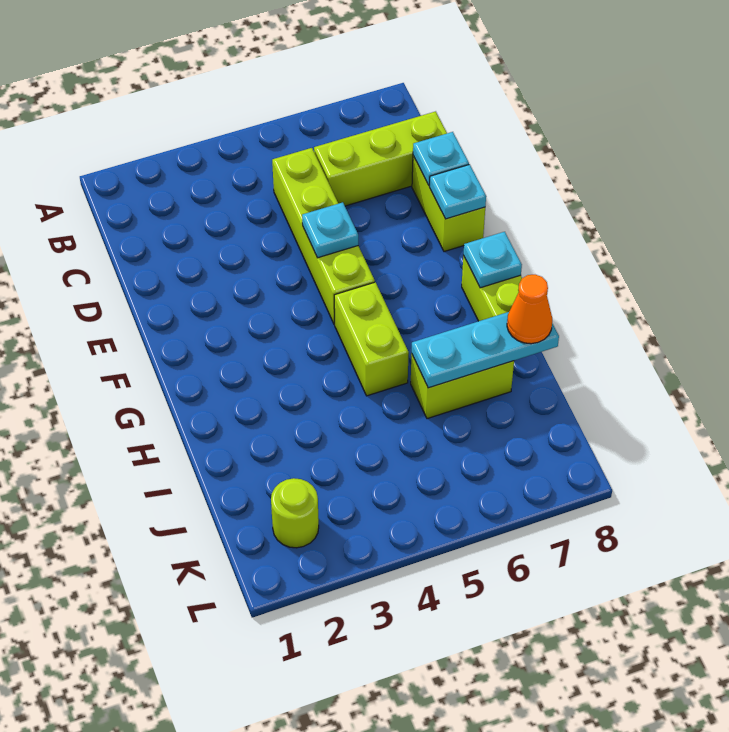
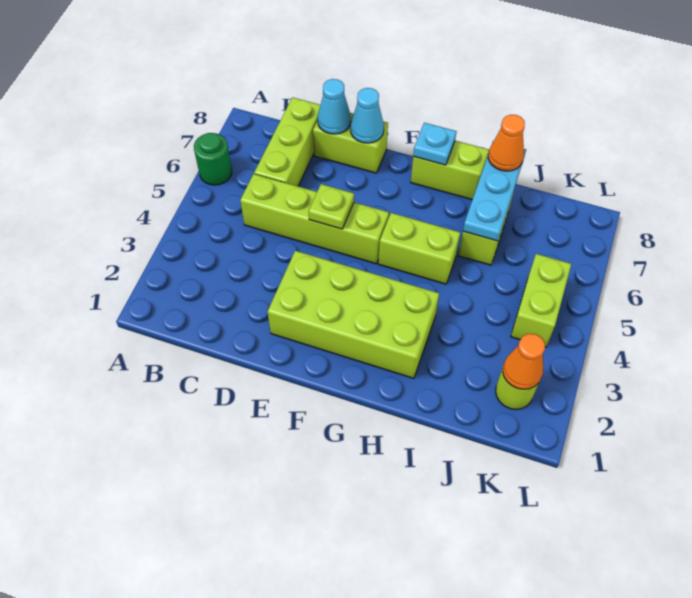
none -> green 1x1 round brick [194,133,232,185]
cyan 1x1 plate [413,132,469,185] -> cyan 1x1 cone [318,79,351,134]
none -> lime 2x4 brick [268,251,439,378]
cyan 1x1 plate [302,202,358,258] -> lime 1x1 plate [309,184,354,229]
cyan 1x1 plate [429,164,486,219] -> cyan 1x1 cone [351,88,384,143]
none -> orange 1x1 cone [503,334,545,389]
none -> lime 1x2 brick [511,254,571,347]

